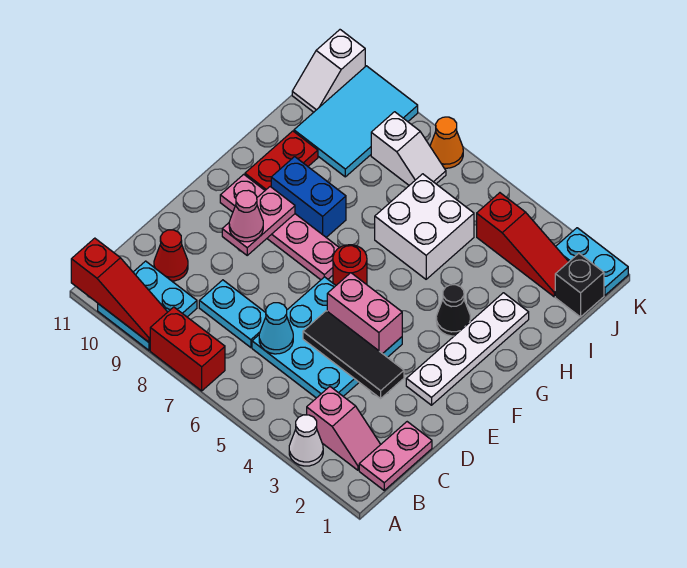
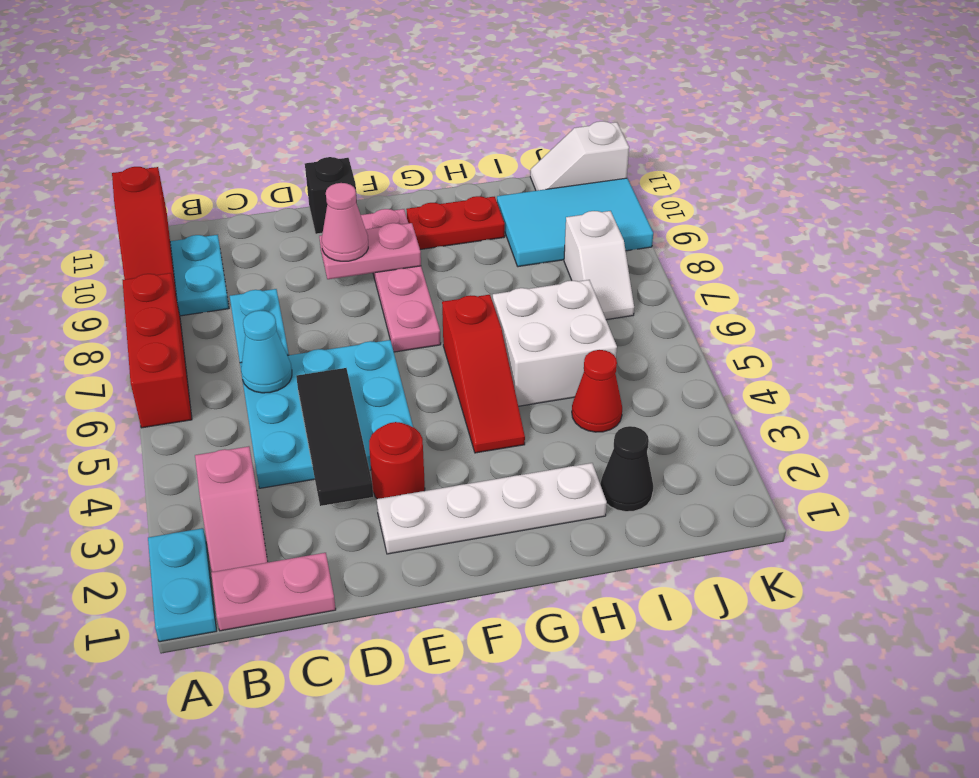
white 1x1 cone [289,415,323,466] -> none
red 1x2 brick [150,307,225,391] -> red 1x3 brick [123,273,192,428]
red 1x1 cone [154,230,188,281] -> red 1x1 cone moved to [572,350,622,432]
pink 1x2 brick [327,273,402,354] -> none
red 1x1 round brick [333,245,367,285] -> red 1x1 round brick moved to [369,422,425,499]
black 1x1 cone [436,285,470,336] -> black 1x1 cone moved to [600,426,653,512]
blue 1x2 brick [271,157,346,237] -> none
black 1x1 brick [555,253,604,317] -> black 1x1 brick moved to [305,157,357,234]
red 1x3 slope [477,193,569,297] -> red 1x3 slope moved to [442,295,525,453]
cyan 1x2 plate [556,228,628,295] -> cyan 1x2 plate moved to [148,528,216,642]
orange 1x1 cone [430,117,463,168] -> none

